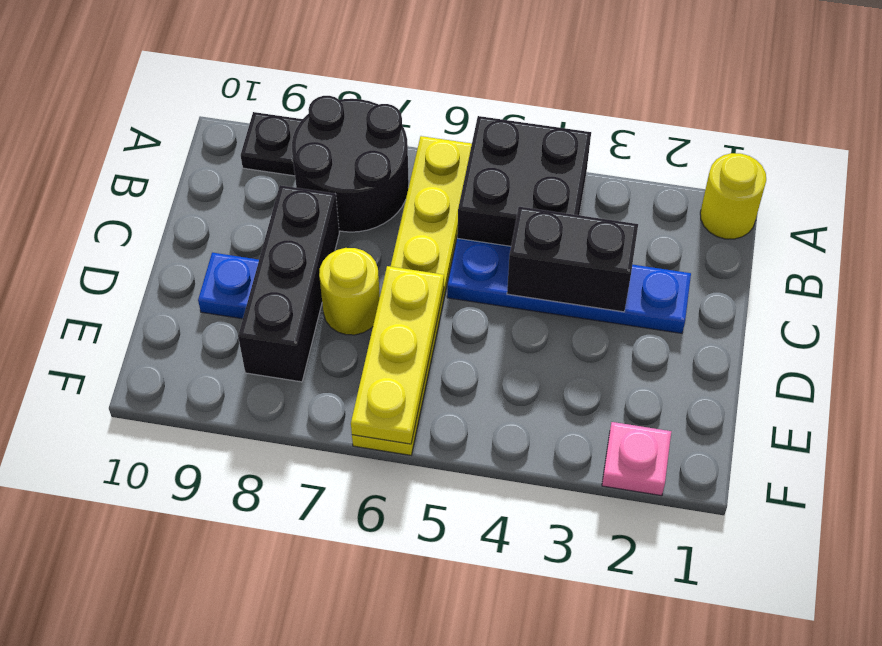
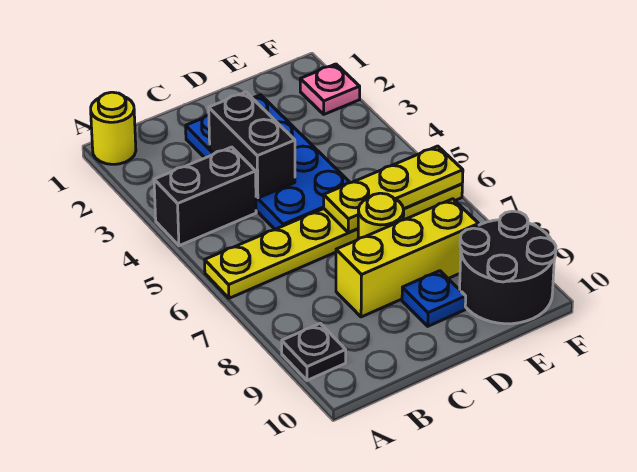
black 2x2 brick [458,116,591,246] -> black 1x2 brick [154,147,256,246]
black 2x2 round brick [292,96,409,232] -> black 2x2 round brick moved to [460,211,556,324]
blue 1x4 plate [447,238,691,333] -> blue 2x4 plate [186,95,350,229]
black 1x3 brick [238,185,339,382] -> yellow 1x3 brick [336,199,479,317]

